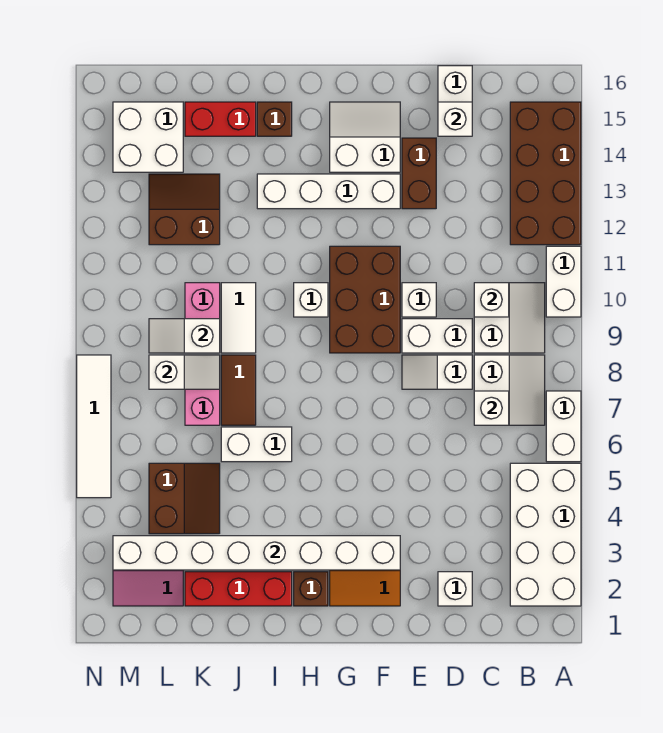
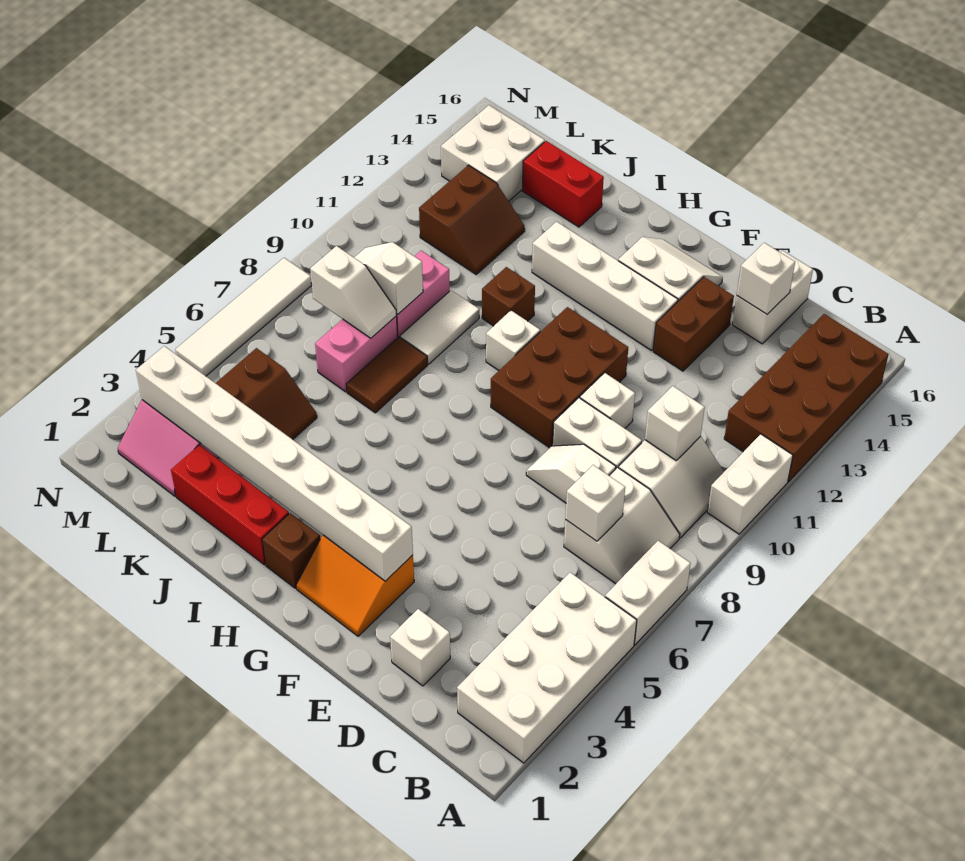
white 1x2 brick [221,427,292,462] -> none
brown 1x1 brick [257,102,292,136] -> brown 1x1 brick moved to [482,267,535,326]
brown 2x2 slope [149,174,220,245] -> brown 2x2 slope turned to [419,165,525,274]

